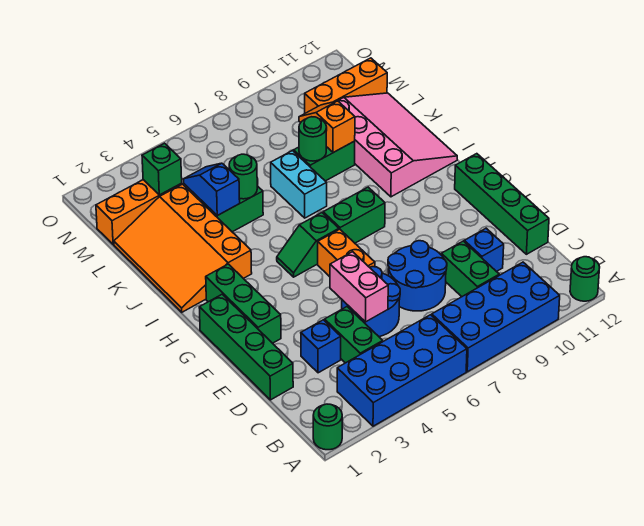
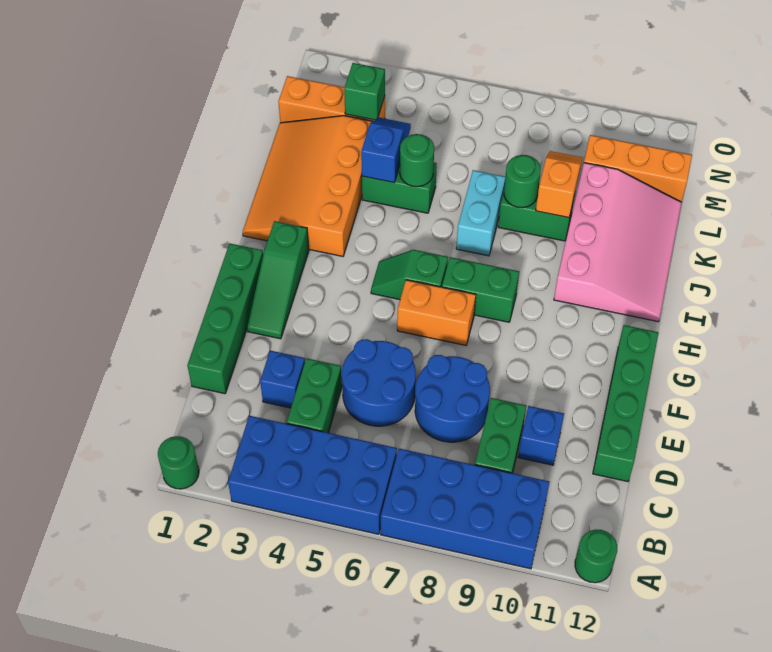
pink 1x2 brick [330,252,388,322] -> none
green 1x3 brick [206,264,281,343] -> green 1x3 slope [247,221,309,339]
orange 1x2 brick [318,229,375,277] -> orange 1x2 brick turned to [397,280,476,345]

